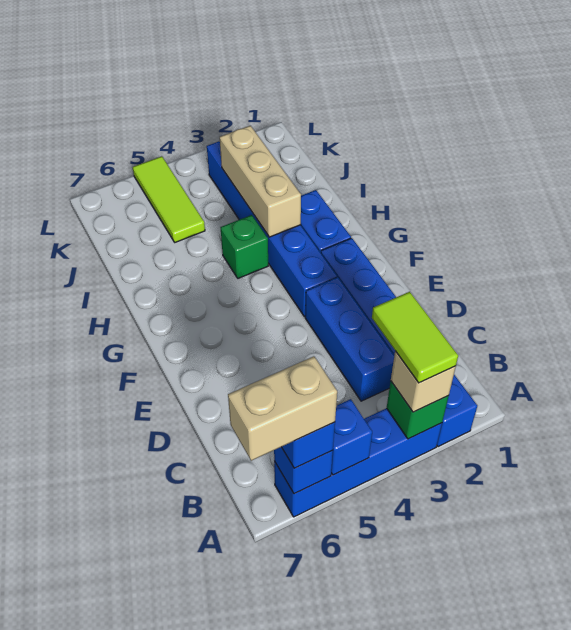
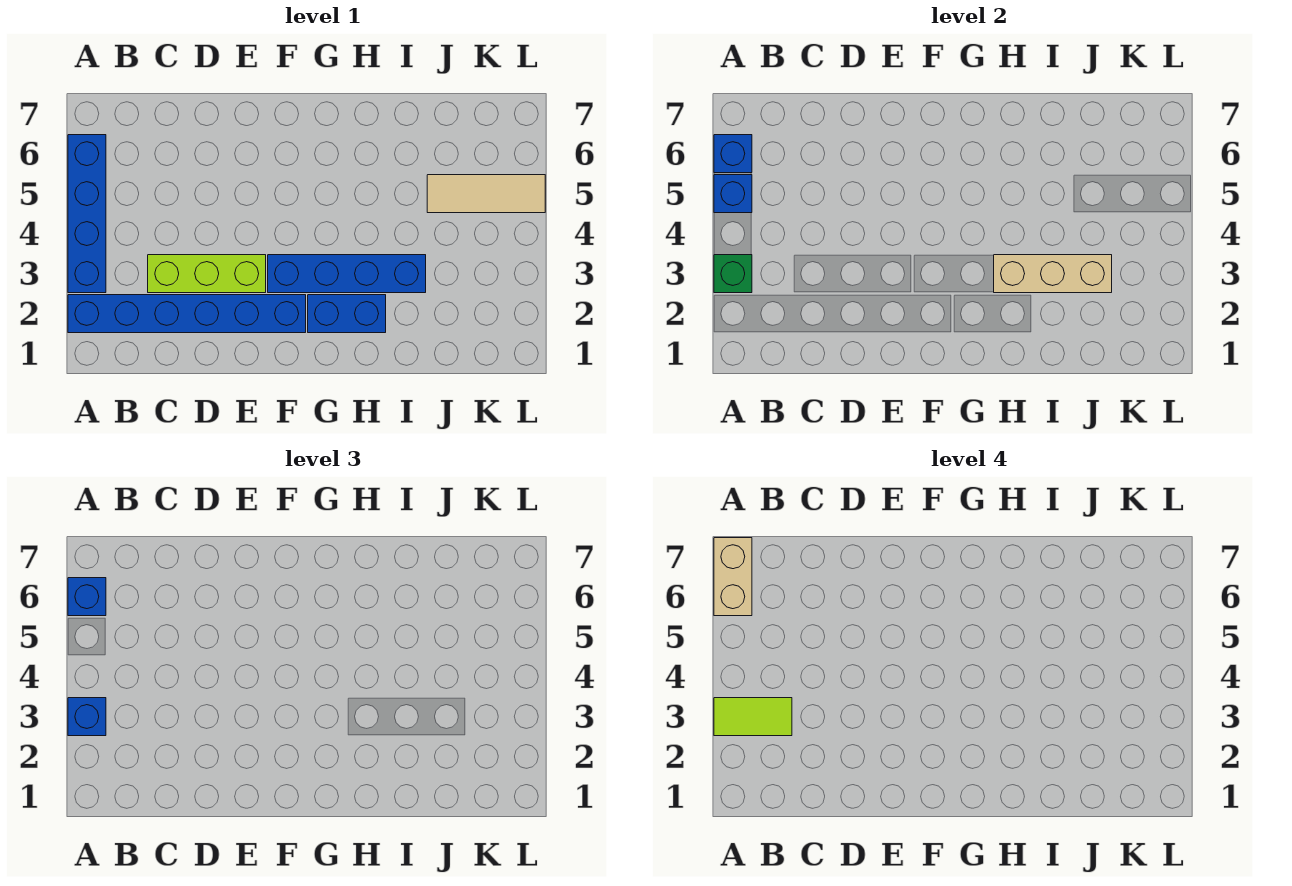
tan 1x1 brick [391,351,456,412] -> blue 1x1 brick [68,698,106,736]
blue 1x3 brick [305,277,394,401] -> lime 1x3 brick [148,255,266,293]
blue 1x6 brick [207,141,337,317] -> blue 1x4 brick [268,255,426,293]
green 1x1 brick [221,215,268,278] -> none
lime 1x3 tile [133,156,205,242] -> tan 1x3 tile [427,175,545,213]

